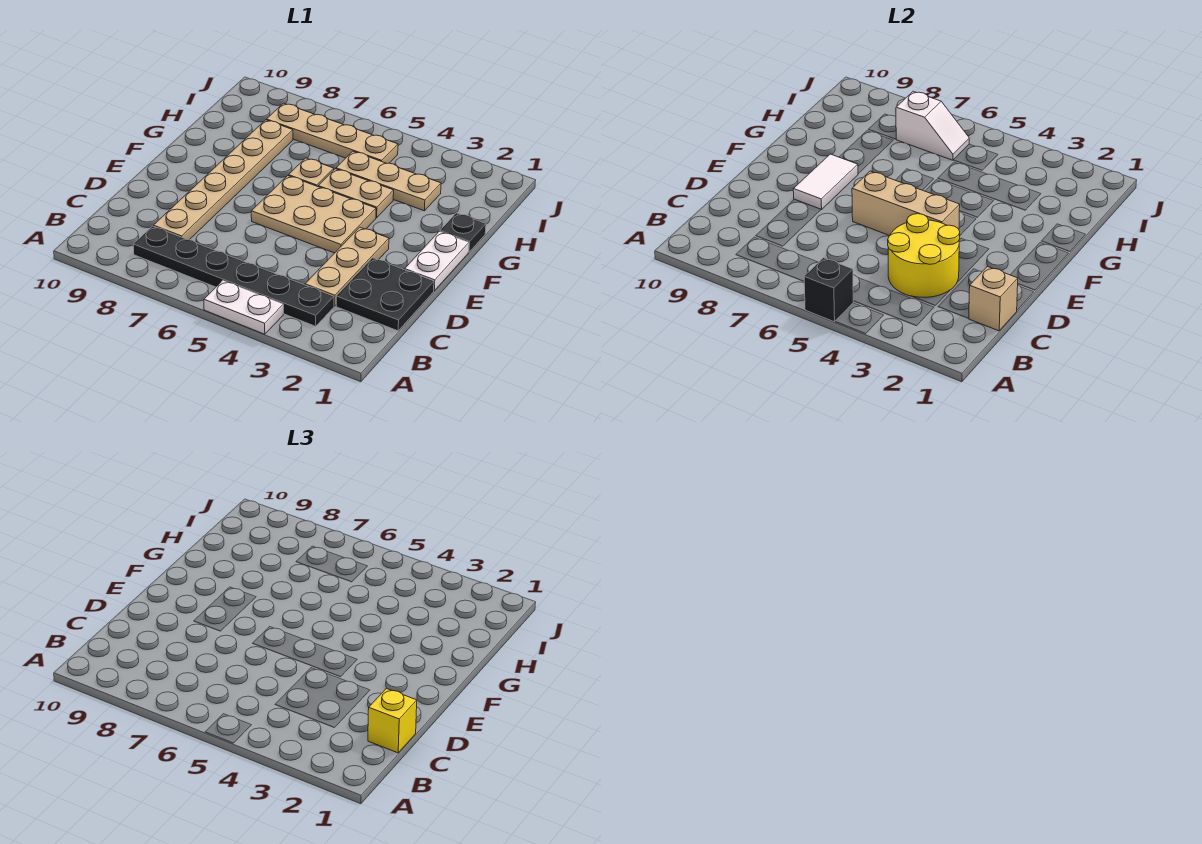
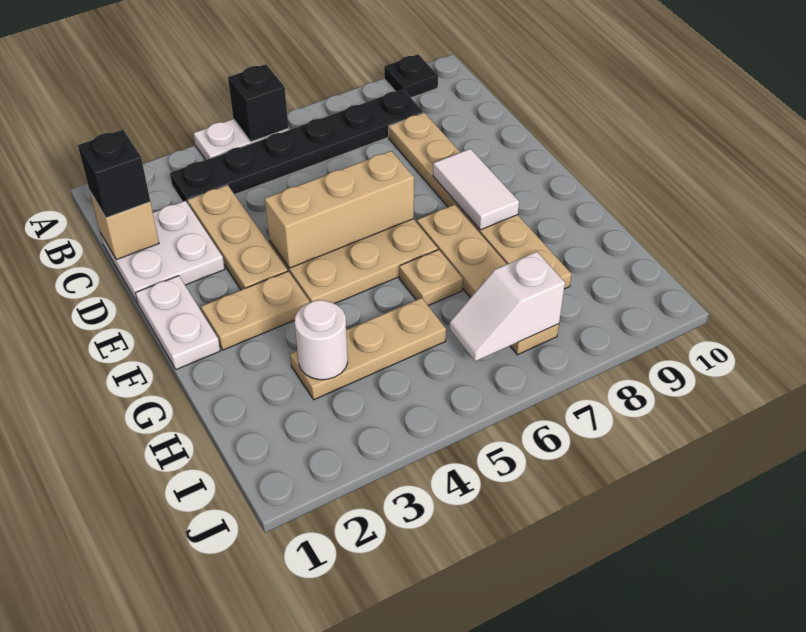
black 2x2 plate [336,258,434,331] -> white 2x2 plate [100,201,225,304]
yellow 1x1 brick [368,688,417,753] -> black 1x1 brick [78,130,150,218]
yellow 2x2 round brick [888,214,960,297] -> none
black 1x1 plate [440,213,486,252] -> black 1x1 plate moved to [384,54,438,98]
tan 1x2 plate [318,169,394,218] -> tan 1x2 plate moved to [201,271,310,350]
none -> white 1x1 round brick [295,300,348,380]
tan 1x4 plate [266,103,398,163] -> tan 1x4 plate turned to [417,205,559,355]

